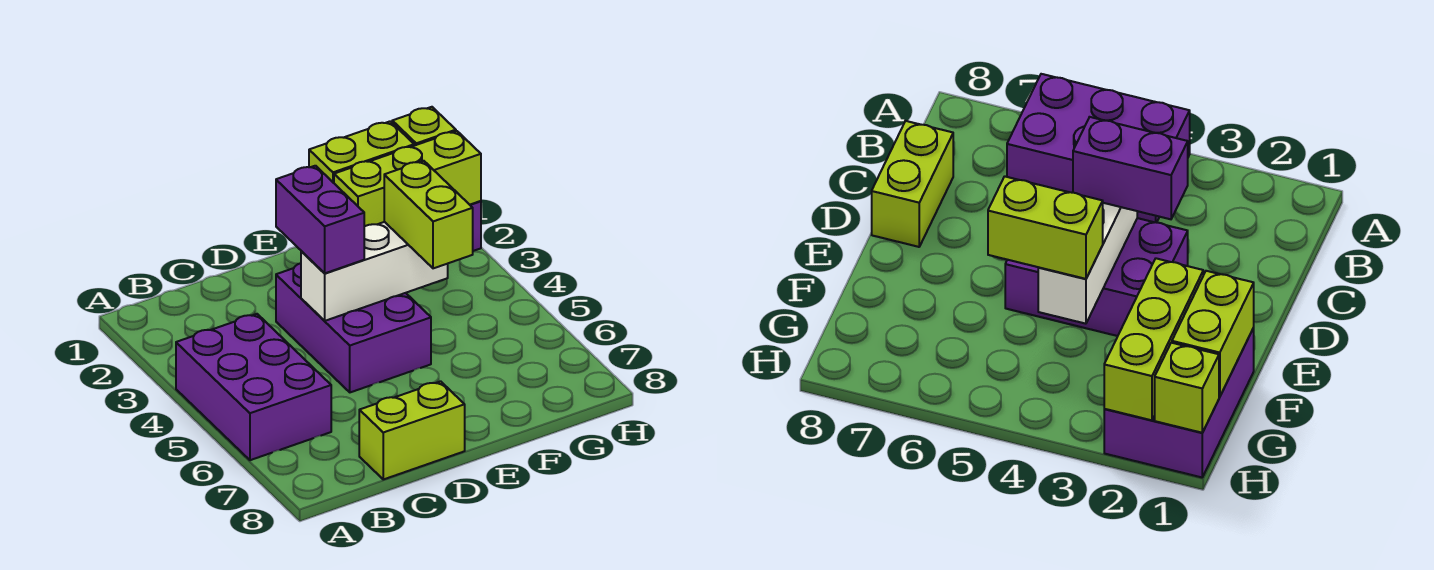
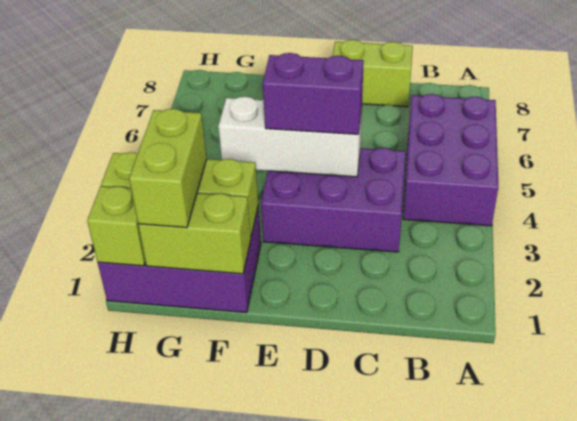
purple 2x3 brick [276,263,431,392] -> purple 2x3 brick turned to [261,148,406,252]
purple 1x2 brick [276,166,364,273] -> purple 1x2 brick turned to [263,53,364,134]
lime 1x2 brick [384,161,473,268] -> lime 1x2 brick moved to [129,109,207,228]

